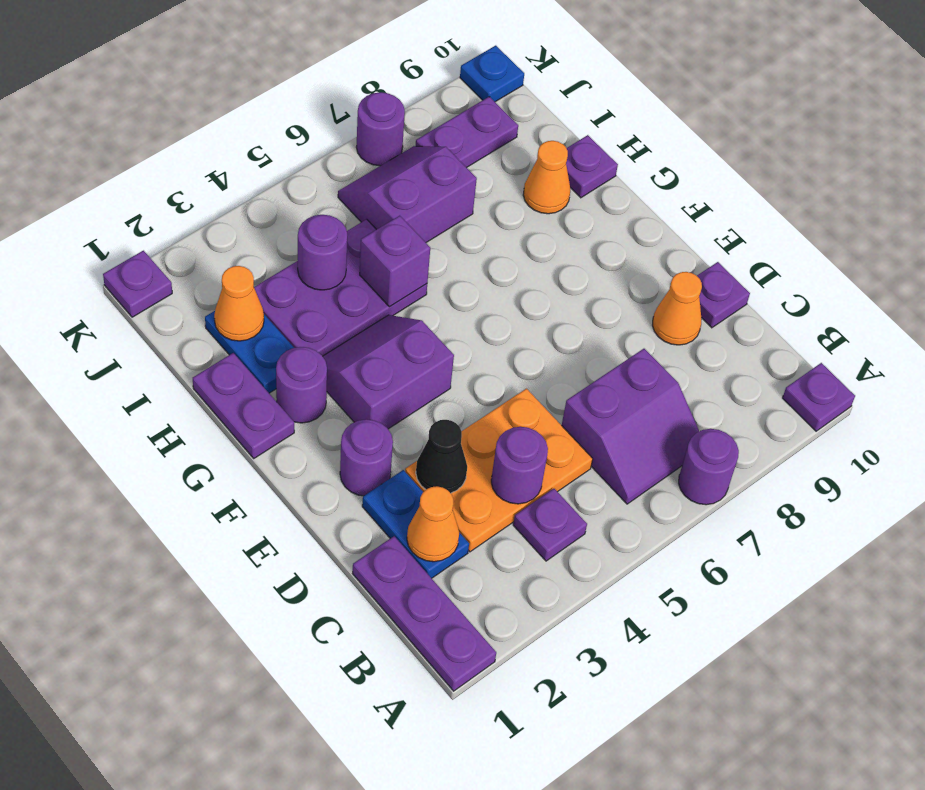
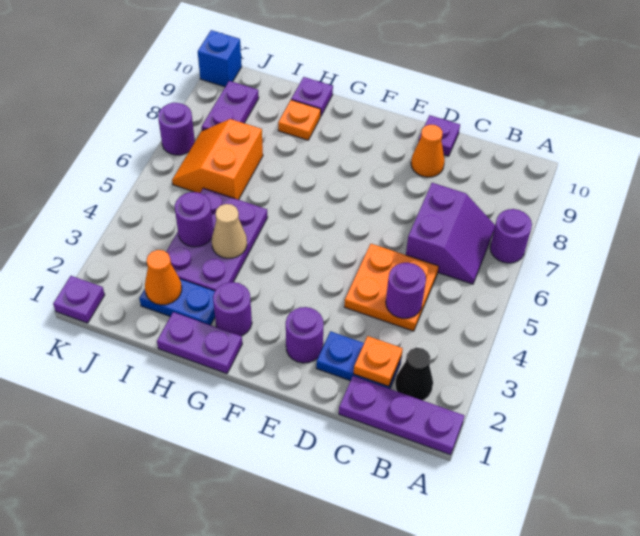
purple 1x1 plate [783,363,855,431] -> none
purple 1x1 plate [513,489,587,561] -> none
orange 1x1 cone [407,486,459,562] -> orange 1x1 plate [353,336,403,386]
orange 2x3 plate [405,389,593,552] -> orange 2x2 plate [344,244,439,331]
black 1x1 cone [416,420,467,493] -> black 1x1 cone moved to [395,348,433,400]
purple 2x2 slope [323,315,454,429] -> none
none -> tan 1x1 cone [212,204,247,258]
purple 1x1 brick [360,216,430,307] -> none
orange 1x1 cone [523,141,570,214] -> orange 1x1 plate [278,100,321,140]
purple 2x2 slope [338,146,477,242] -> orange 2x2 slope [172,119,263,200]
blue 1x1 plate [460,46,524,102] -> blue 1x1 brick [198,30,242,87]

